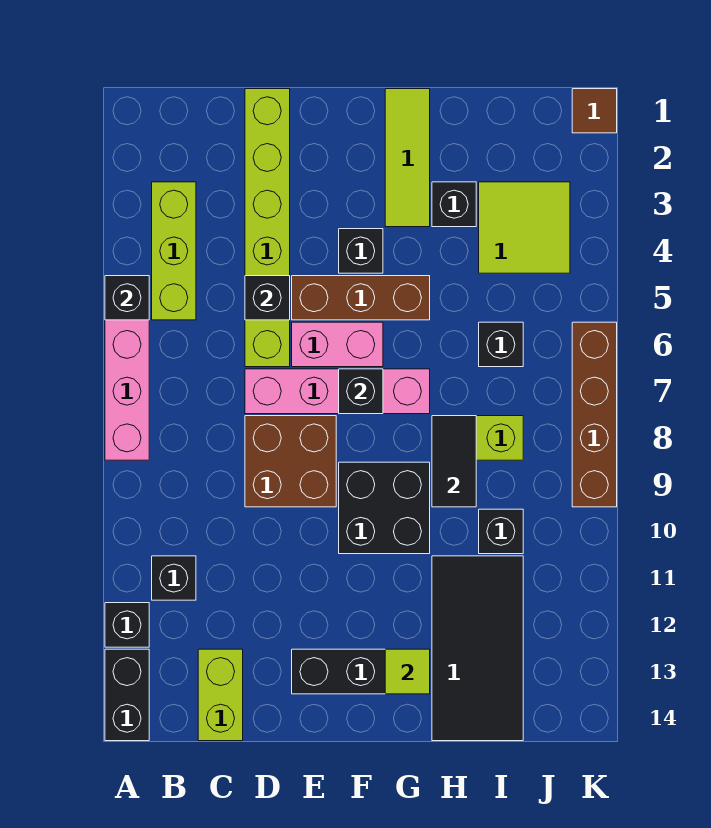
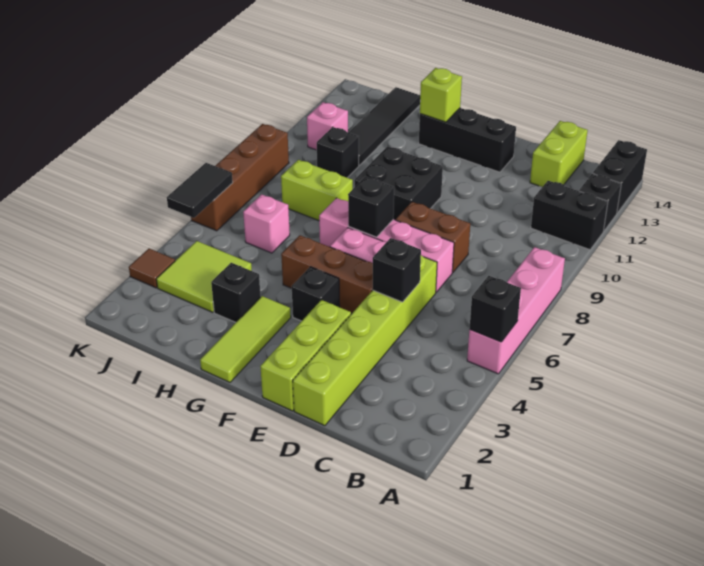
lime 1x3 brick [152,182,196,320] -> lime 1x3 brick moved to [260,300,351,411]
black 1x1 brick [152,556,196,600] -> black 1x2 brick [531,181,608,250]
brown 2x2 brick [245,416,336,507] -> brown 1x2 brick [396,202,470,272]
lime 1x1 tile [385,649,430,694] -> lime 1x1 brick [420,68,462,122]
black 1x2 tile [432,416,476,507] -> black 1x2 tile moved to [167,163,233,218]
black 2x4 tile [432,556,523,741] -> black 1x4 tile [349,87,420,165]
black 1x1 brick [479,322,523,367] -> pink 1x1 brick [243,194,290,253]
none -> pink 1x1 brick [307,102,348,150]
brown 1x1 tile [572,89,617,133] -> brown 1x1 tile moved to [129,249,175,288]

